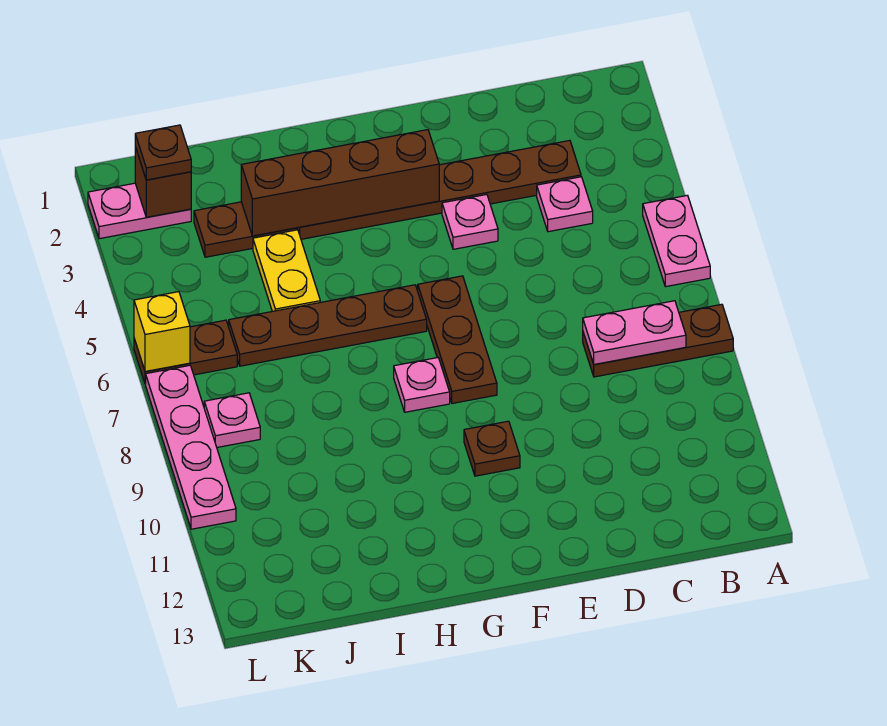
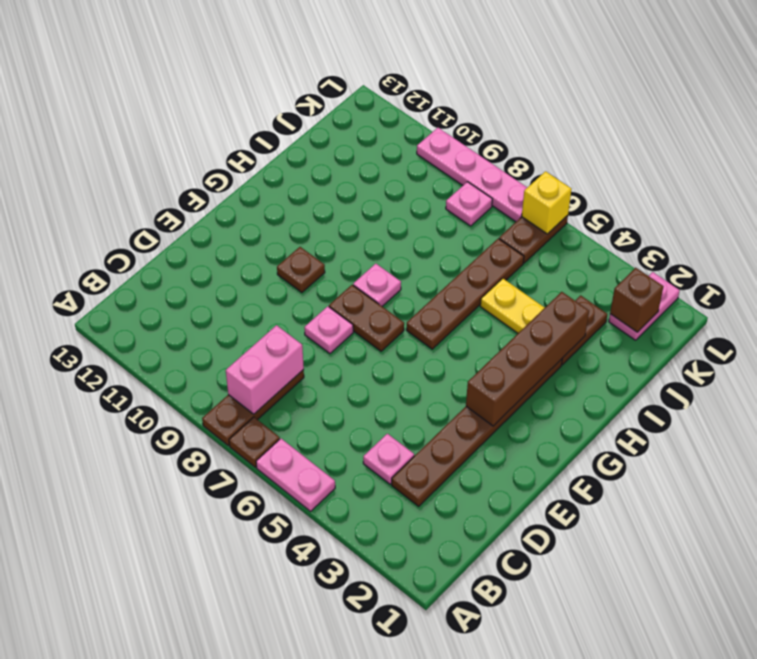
pink 1x2 plate [583,301,686,365] -> pink 1x2 brick [226,325,304,414]
pink 1x1 plate [442,194,498,249] -> pink 1x1 plate moved to [304,306,353,354]
brown 1x3 plate [418,276,497,403] -> brown 1x2 plate [329,285,404,351]
brown 1x1 plate [135,125,191,180] -> brown 1x1 plate moved to [229,417,280,467]

